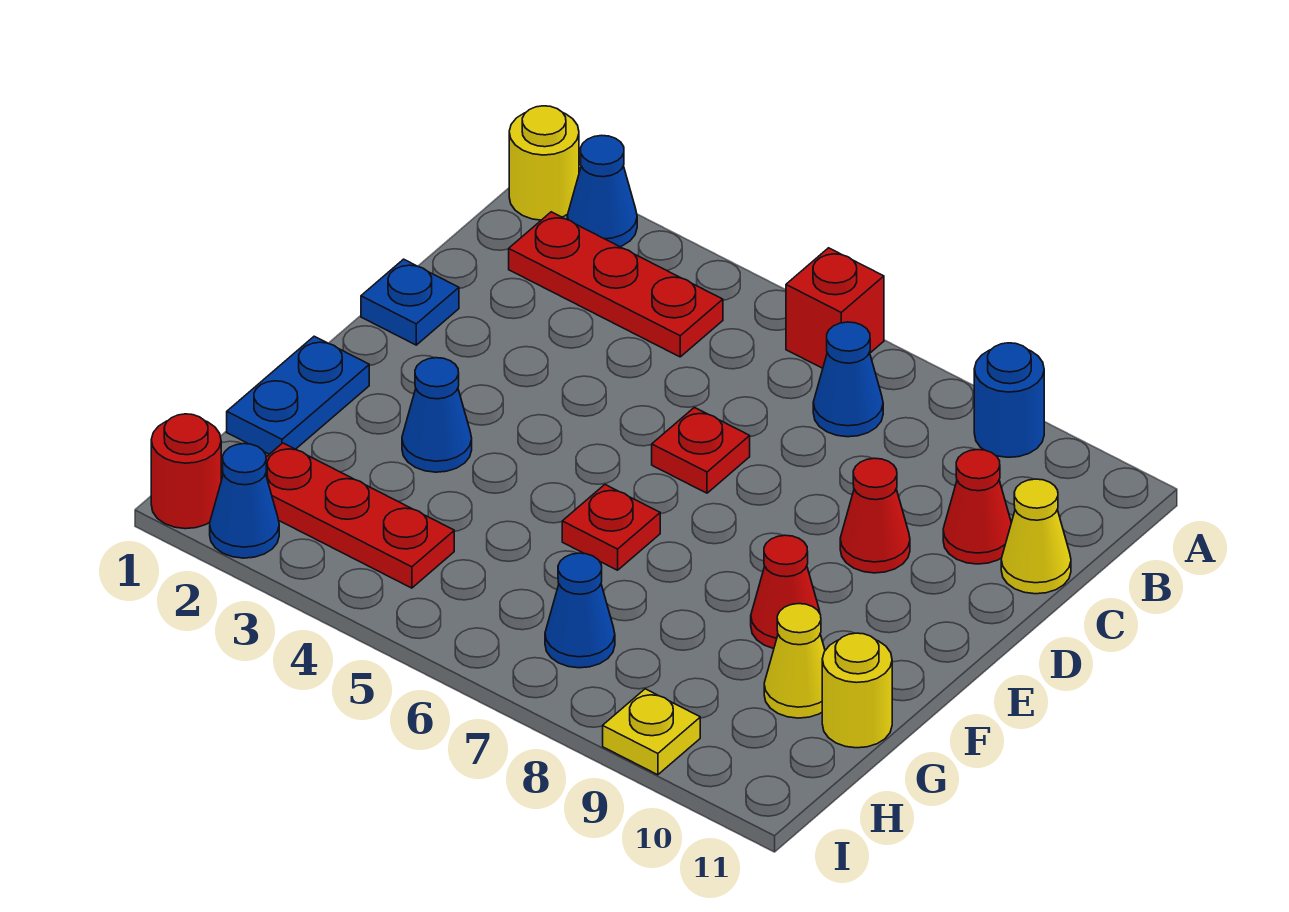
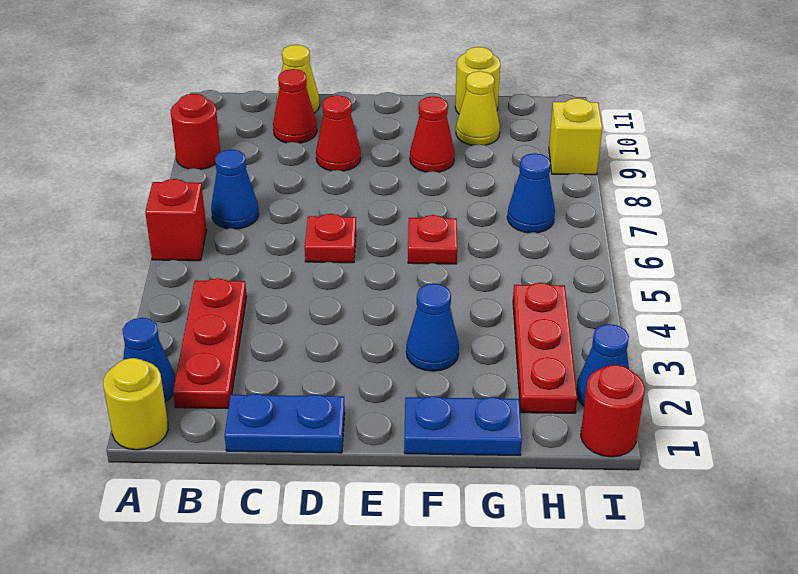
blue 1x1 round brick [974,343,1044,457] -> red 1x1 round brick [171,94,220,169]
blue 1x1 plate [361,259,459,345] -> blue 1x2 plate [225,394,345,453]
yellow 1x1 plate [603,689,700,775] -> yellow 1x1 brick [549,98,602,175]

